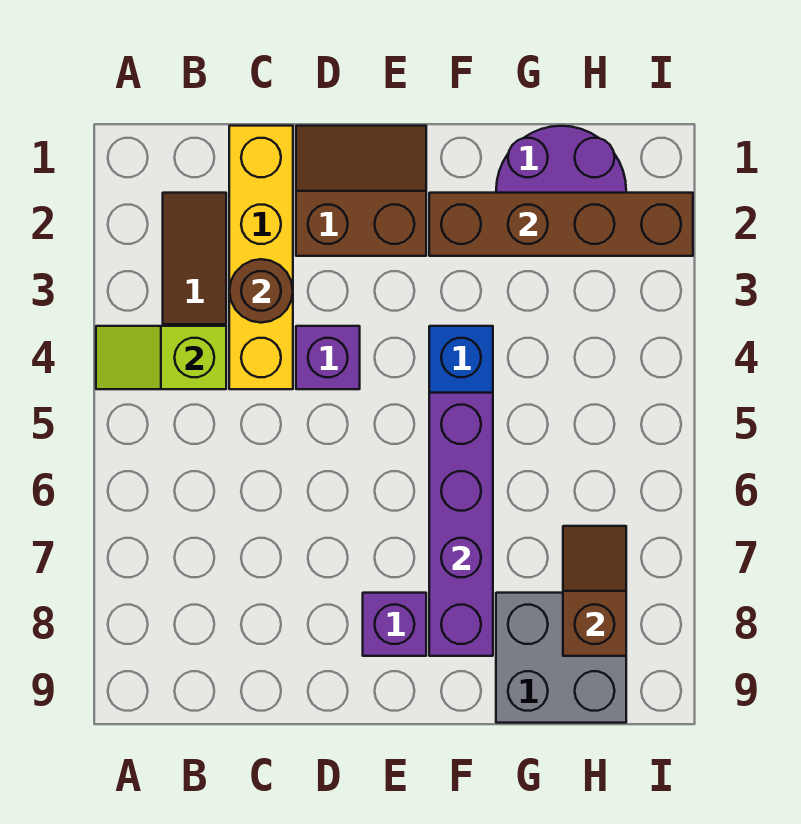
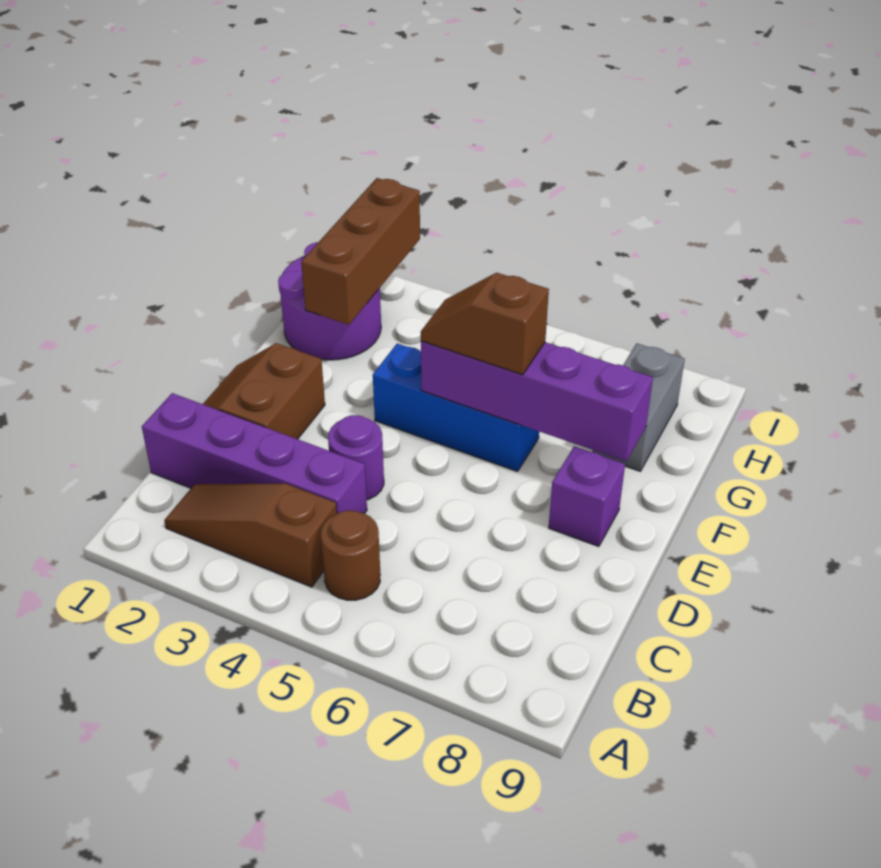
lime 1x2 slope [96,326,226,389] -> none
yellow 1x4 brick [229,126,293,389] -> purple 1x4 brick [142,393,367,514]
brown 1x1 round brick [229,259,293,323] -> brown 1x1 round brick moved to [321,510,380,600]
purple 1x1 brick [296,326,360,389] -> purple 1x1 round brick [328,415,384,500]
brown 1x4 brick [429,193,693,256] -> brown 1x3 brick [301,178,420,325]
grey 2x2 brick [496,593,626,723] -> grey 1x2 brick [592,344,685,471]
brown 1x2 slope [563,526,626,656] -> brown 1x2 slope moved to [421,273,549,375]

